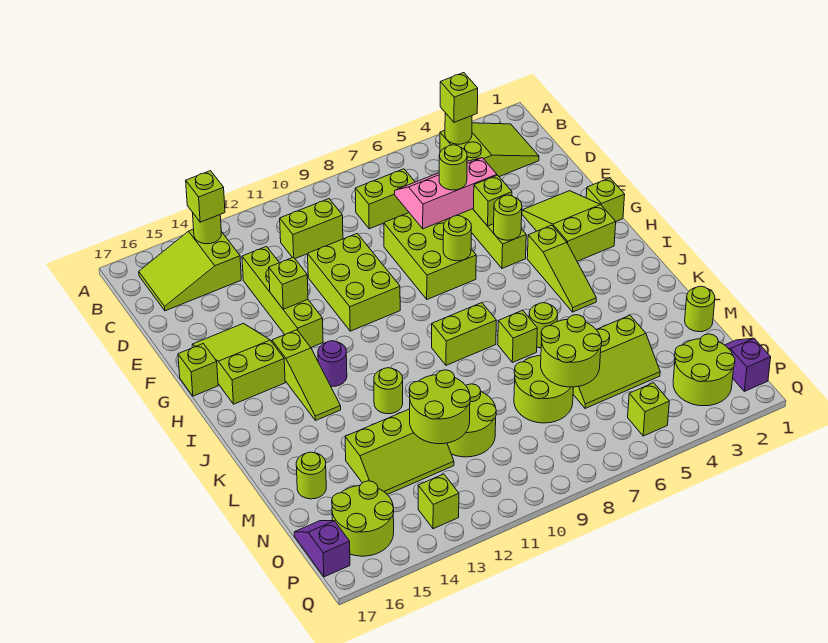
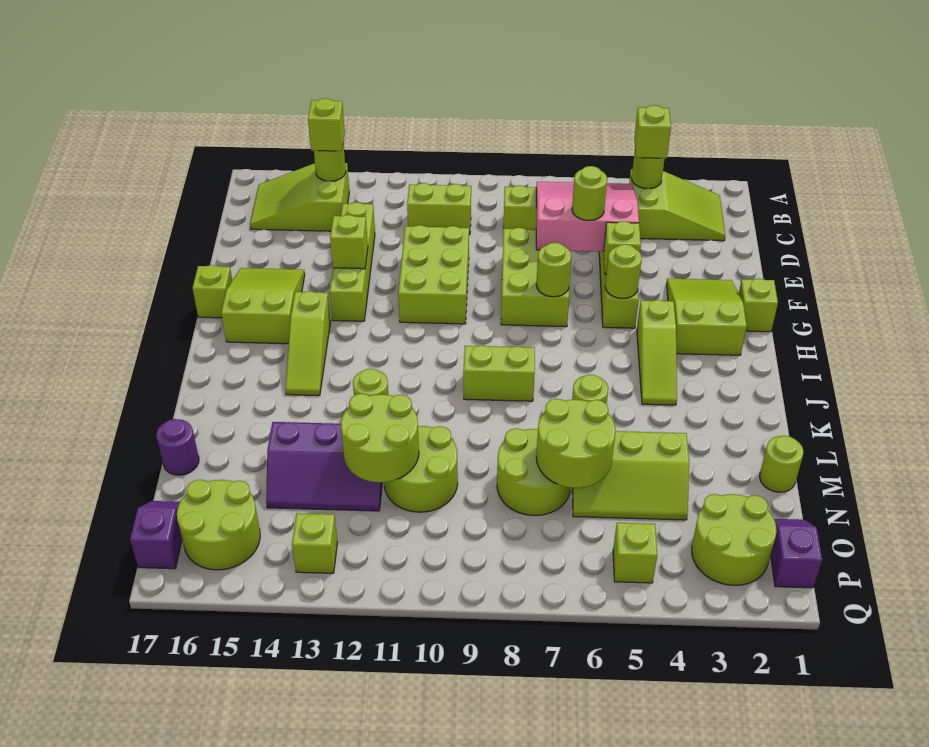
pink 2x3 slope [395,158,497,229] -> pink 3x3 slope [536,182,639,252]
purple 1x1 round brick [318,341,347,387] -> purple 1x1 round brick moved to [156,419,199,475]
lime 1x1 brick [498,310,538,363] -> none
lime 2x3 slope [345,409,454,495] -> purple 2x3 slope [266,422,382,511]
lime 1x1 round brick [296,452,326,499] -> none

